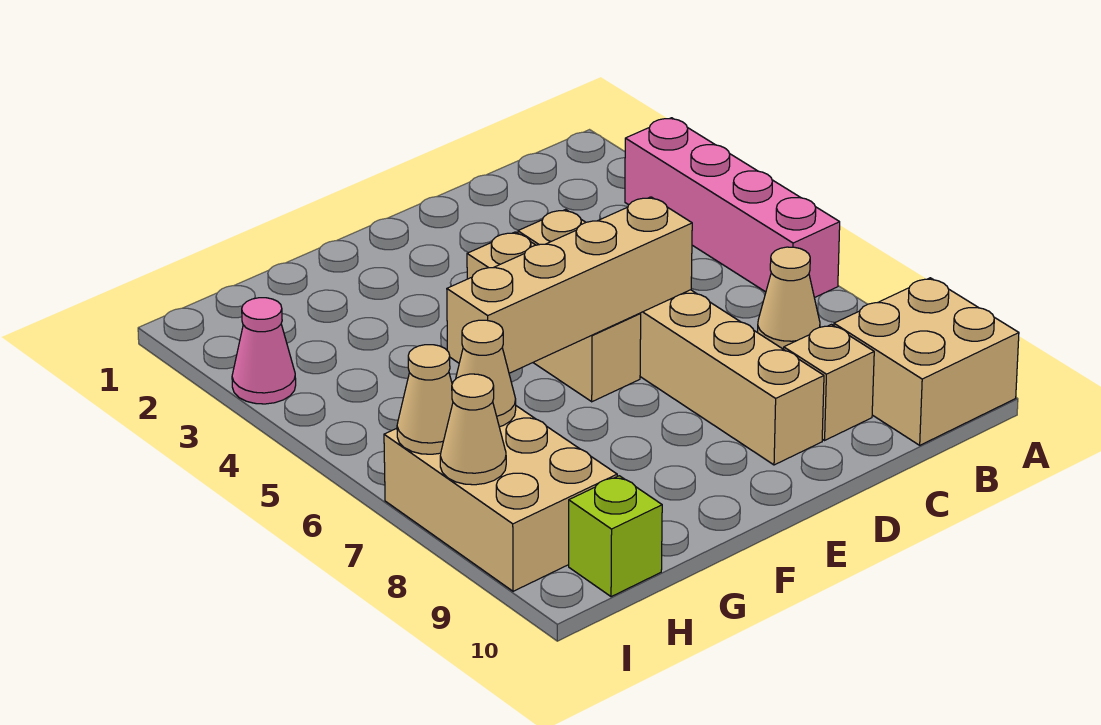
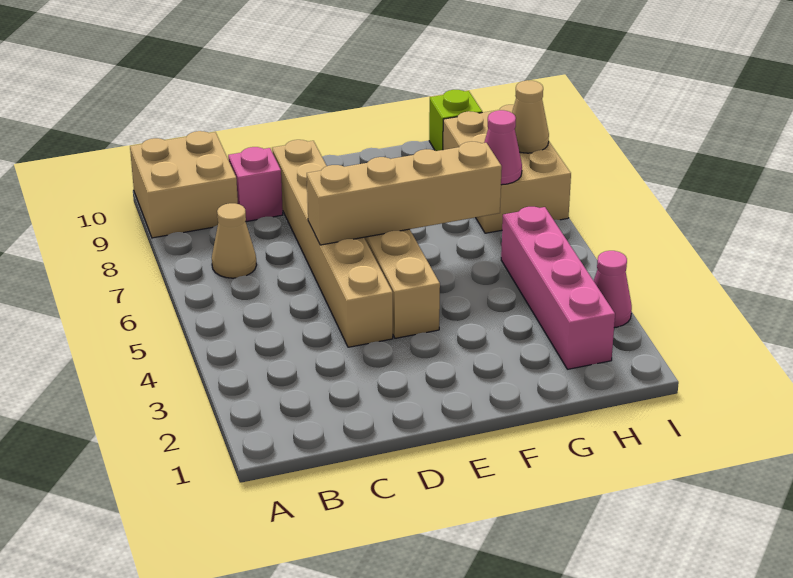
pink 1x4 brick [625,118,840,298] -> pink 1x4 brick moved to [501,207,615,369]
tan 1x1 brick [784,325,874,440] -> pink 1x1 brick [228,147,283,222]
tan 1x1 cone [456,320,516,427] -> pink 1x1 cone [484,110,522,185]
tan 1x1 cone [397,345,453,454] -> none

